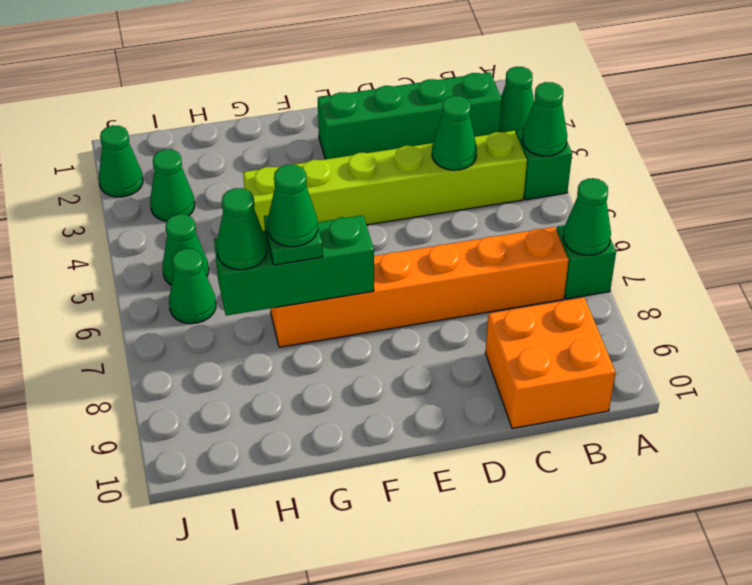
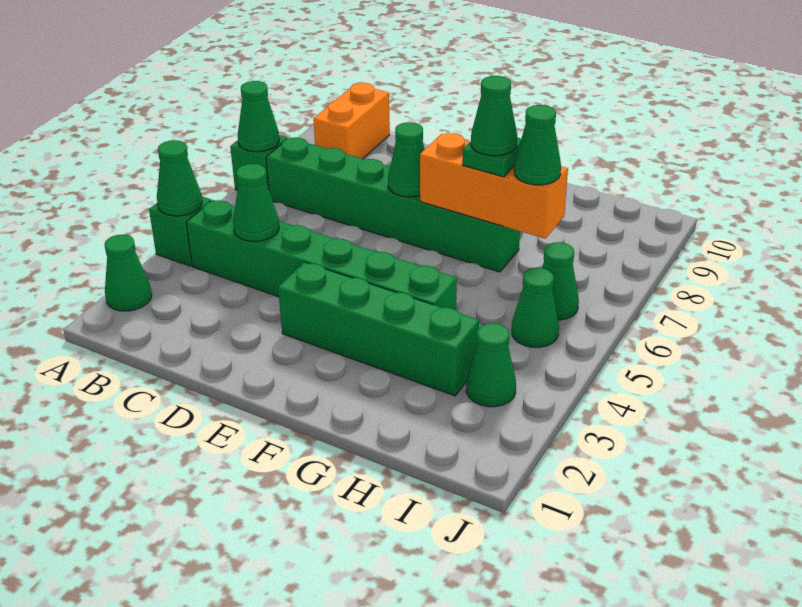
green 1x4 brick [318,72,502,159] -> green 1x4 brick moved to [278,262,479,396]
lime 1x6 brick [243,131,527,231] -> green 1x6 brick [187,200,457,310]
orange 1x6 brick [270,227,569,347] -> green 1x6 brick [266,137,520,272]
orange 2x2 brick [485,297,615,428] -> orange 1x2 brick [313,83,390,159]
green 1x3 brick [214,215,374,316] -> orange 1x3 brick [420,133,568,239]
green 1x1 cone [99,125,143,197] -> green 1x1 cone moved to [388,122,425,197]

